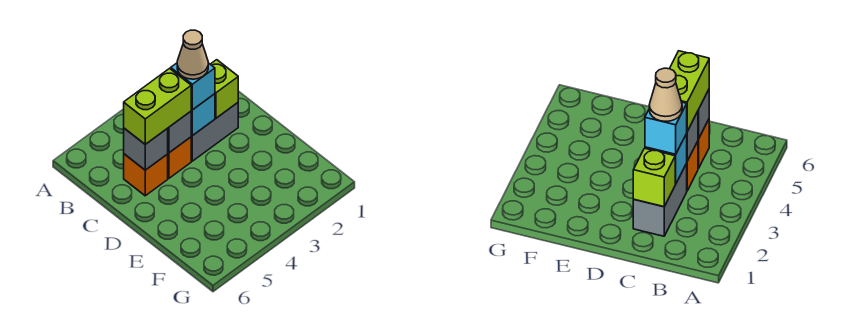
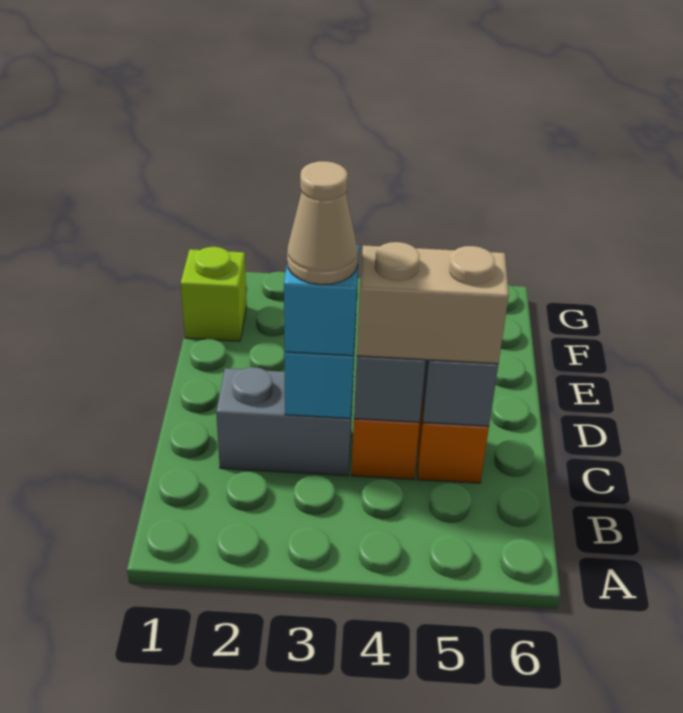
lime 1x1 brick [210,60,238,118] -> lime 1x1 brick moved to [181,247,247,341]
lime 1x2 brick [124,69,191,144] -> tan 1x2 brick [357,242,509,364]

